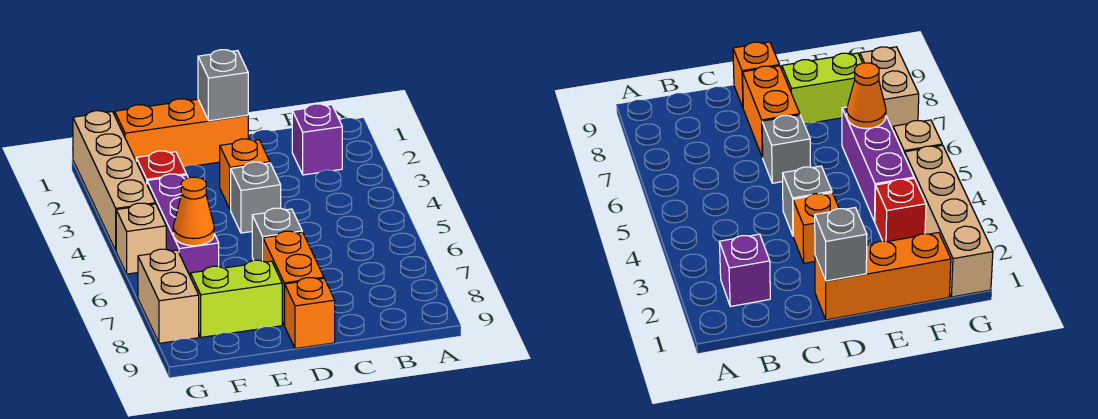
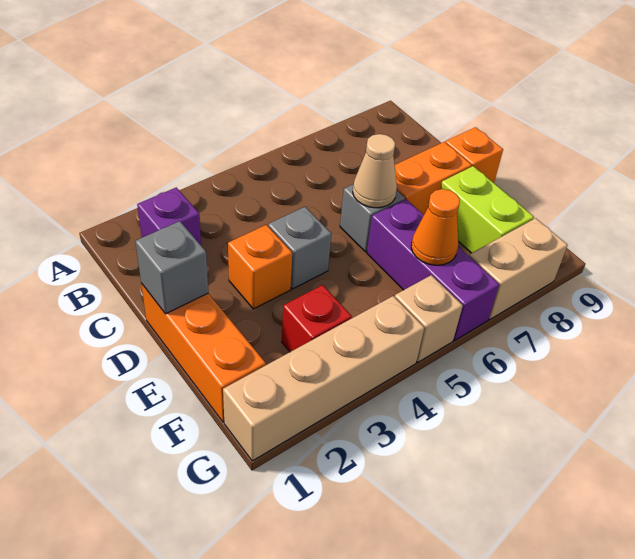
none -> tan 1x1 cone [353,134,397,208]
purple 1x3 brick [147,174,219,275] -> purple 1x3 brick turned to [367,199,499,341]

